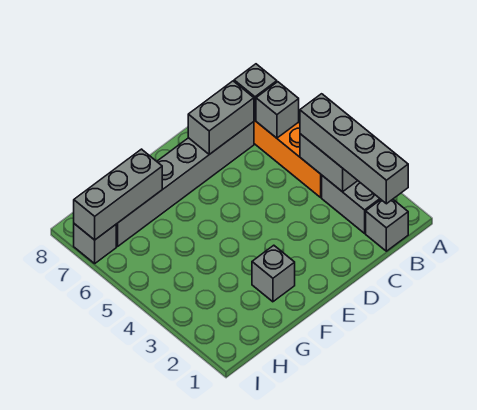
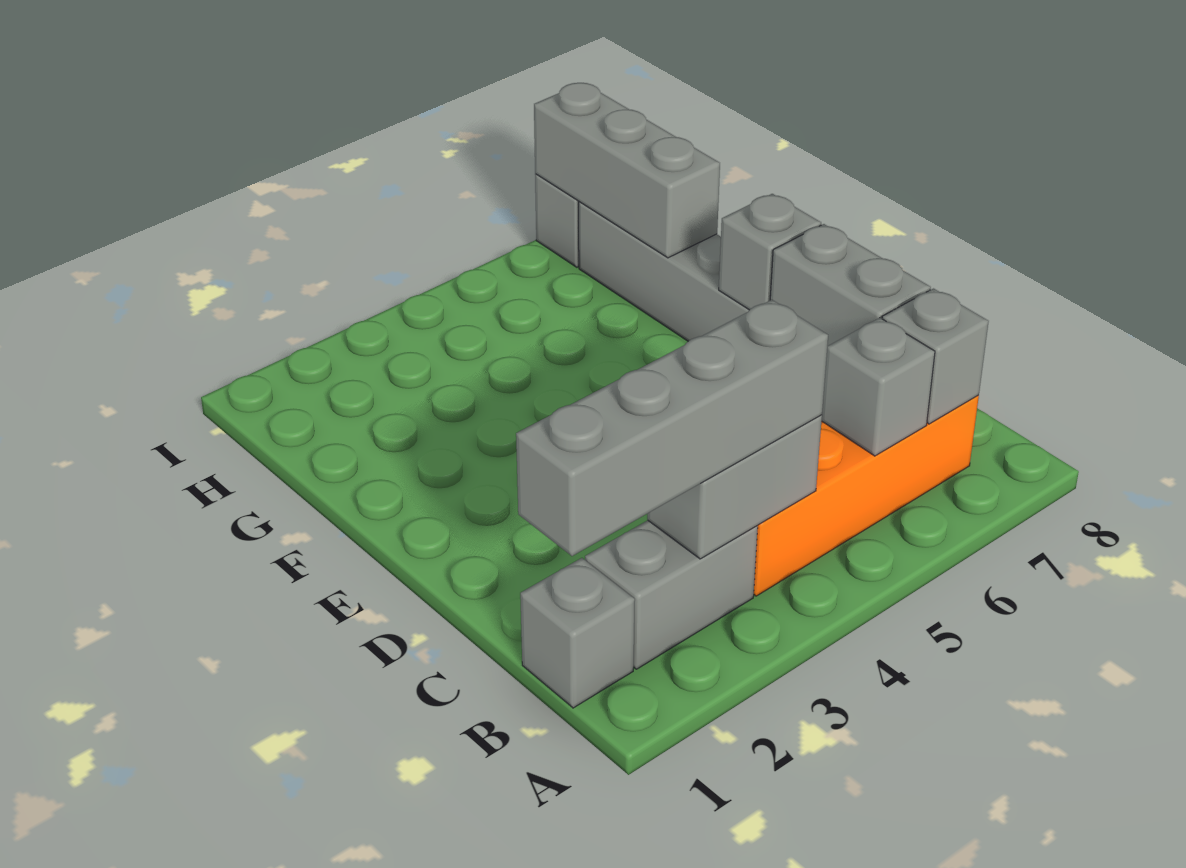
grey 1x1 brick [252,245,295,302] -> grey 1x1 brick moved to [719,194,821,310]

